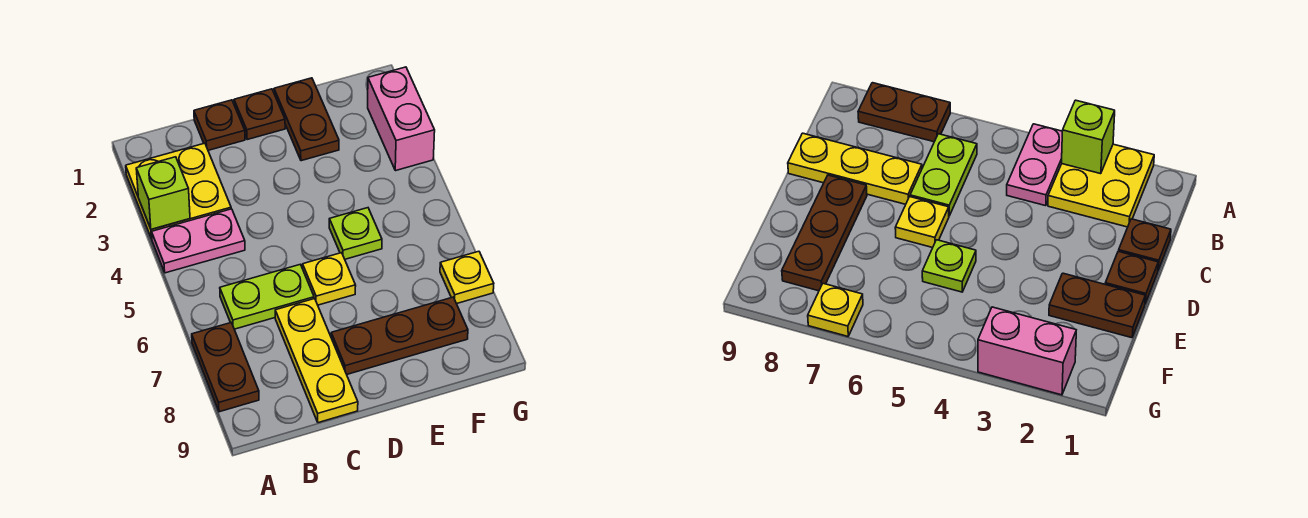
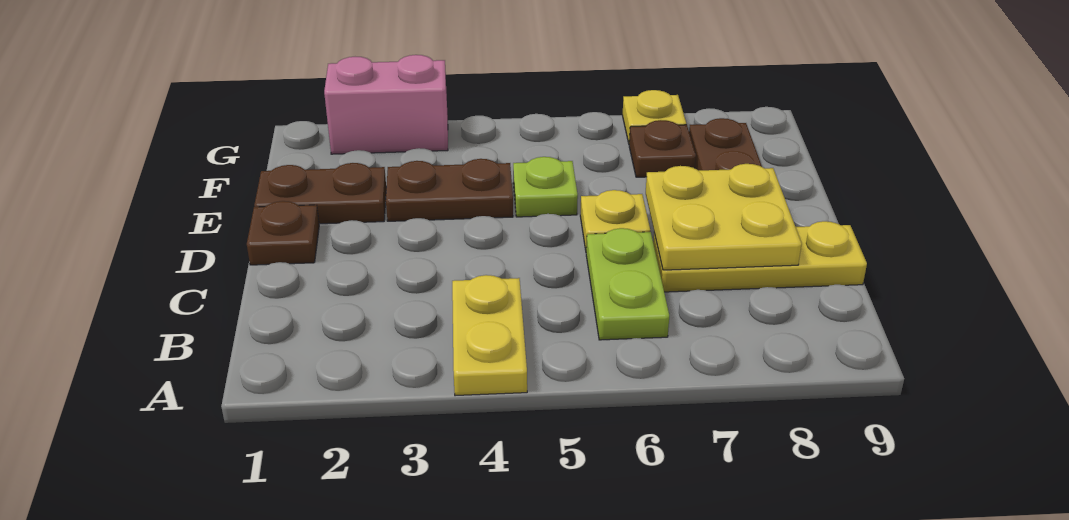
yellow 2x2 plate [126,143,231,239] -> yellow 2x2 plate moved to [646,164,802,270]
lime 1x1 brick [136,157,190,229] -> none
pink 1x2 plate [152,209,245,273] -> yellow 1x2 plate [452,275,527,396]
brown 1x2 plate [192,323,259,412] -> brown 1x2 plate moved to [386,159,513,221]
brown 1x1 plate [194,100,245,150] -> brown 1x1 plate moved to [629,120,696,177]

